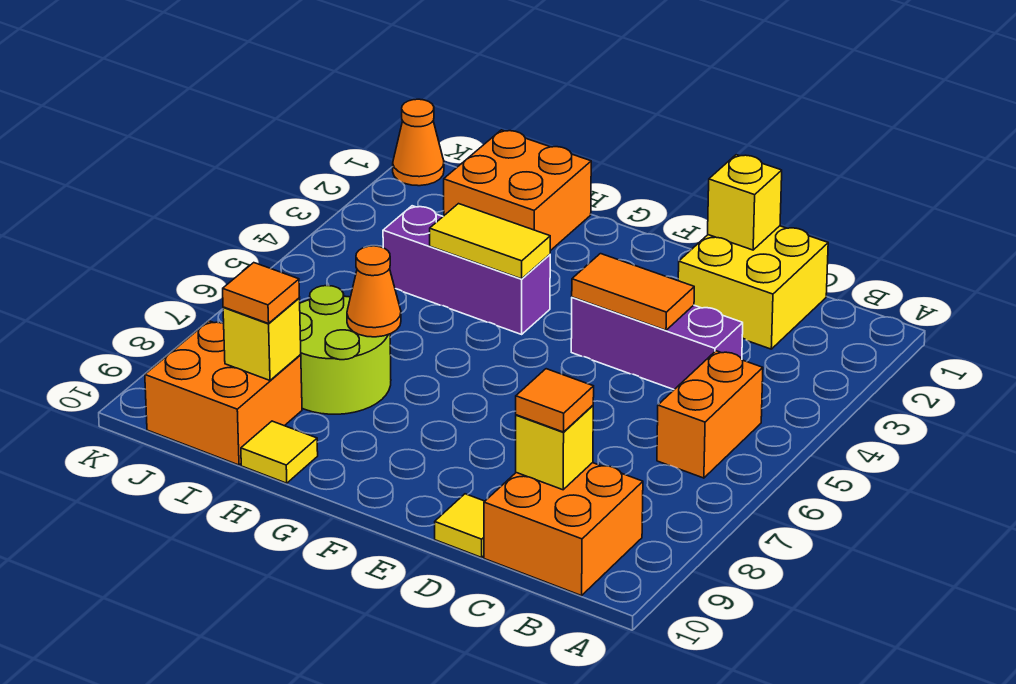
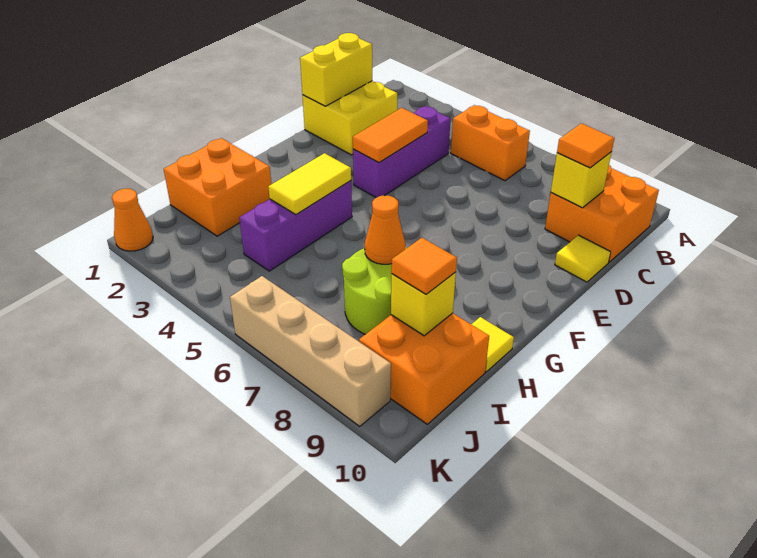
yellow 1x1 brick [708,155,782,250] -> yellow 1x2 brick [300,33,372,106]
none -> tan 1x4 brick [230,276,391,426]

